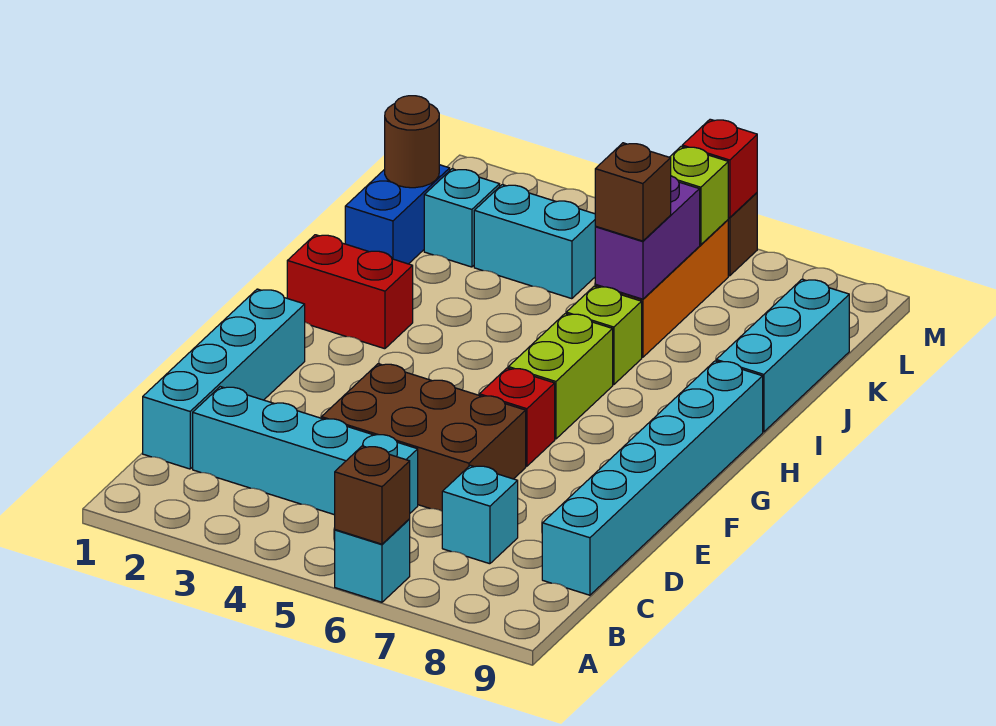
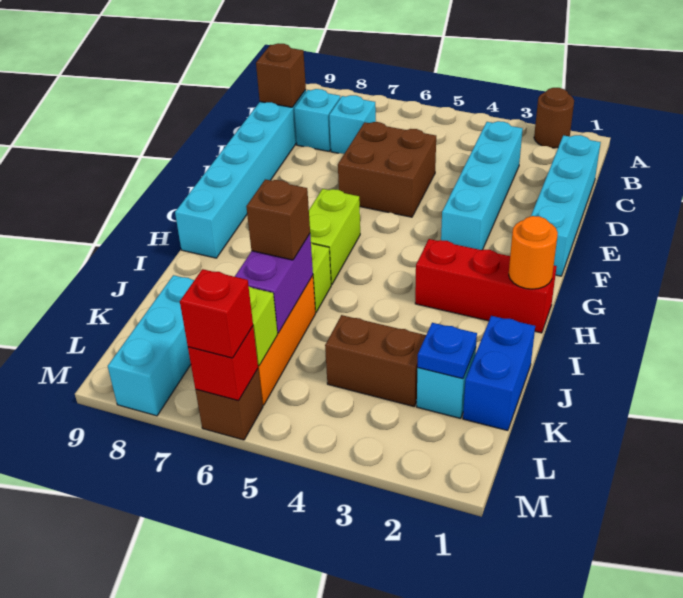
cyan 1x1 brick [335,519,410,602] -> cyan 1x1 brick moved to [294,89,340,151]
brown 1x1 brick [335,446,410,544] -> brown 1x1 brick moved to [256,43,306,107]
cyan 1x4 brick [193,387,418,515] -> cyan 1x4 brick turned to [441,121,523,250]
brown 2x3 brick [322,364,526,511] -> brown 2x2 brick [338,122,436,217]
red 1x1 brick [479,368,555,466] -> red 1x1 brick moved to [180,269,253,358]
red 1x2 brick [287,235,413,349] -> red 1x3 brick [415,239,557,333]
none -> orange 1x1 round brick [509,216,558,289]
cyan 1x3 brick [716,279,849,432] -> cyan 1x3 brick moved to [108,275,194,416]
brown 1x1 round brick [385,96,439,188] -> brown 1x1 round brick moved to [534,88,574,148]
none -> blue 1x1 plate [418,323,477,379]
cyan 1x2 brick [474,185,596,299] -> brown 1x2 brick [325,315,426,406]

